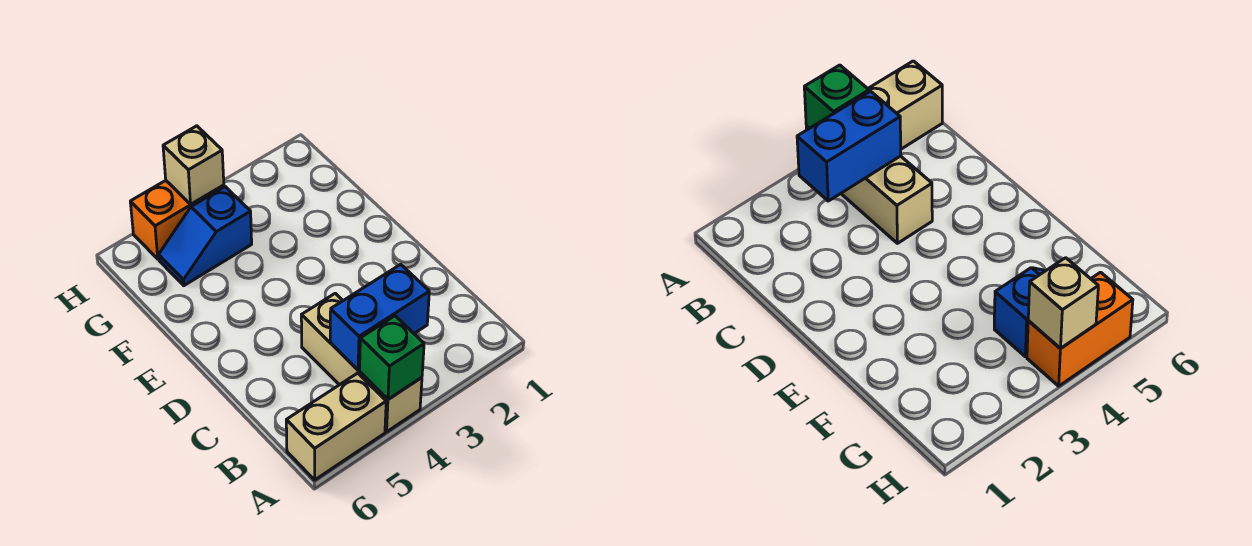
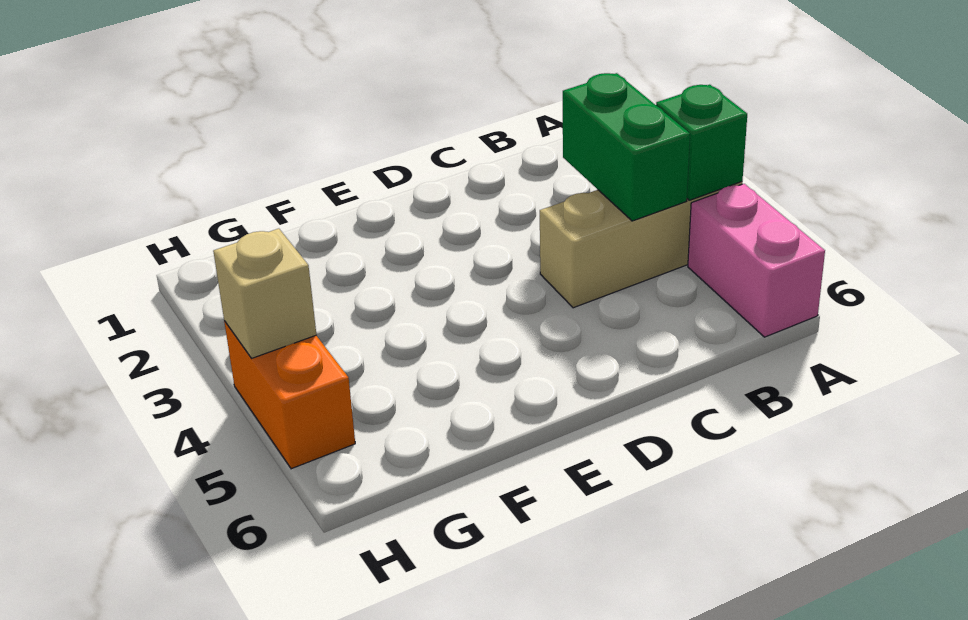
tan 1x2 brick [286,373,386,480] -> pink 1x2 brick [688,184,825,337]
blue 1x2 brick [330,264,429,370] -> green 1x2 brick [563,73,690,221]
blue 1x2 slope [159,187,252,285] -> none

